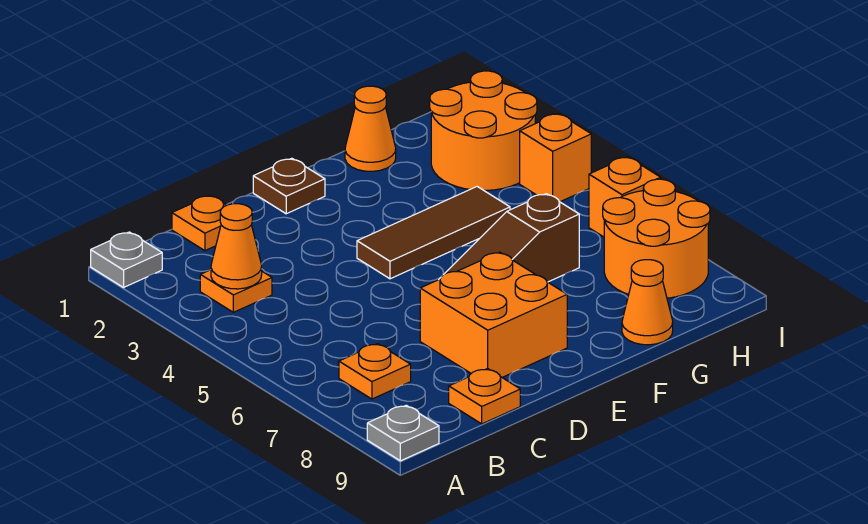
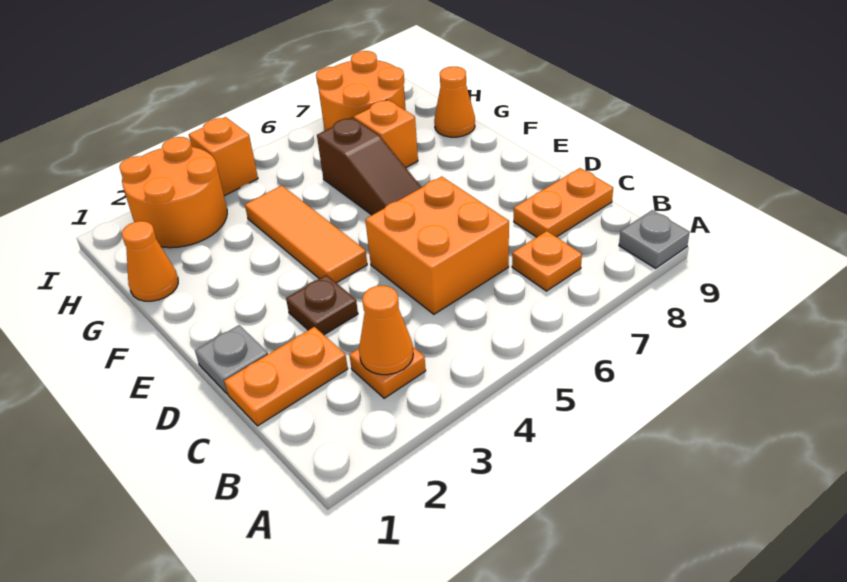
grey 1x1 plate [91,232,162,287] -> grey 1x1 plate moved to [195,325,268,393]
orange 1x1 plate [172,195,227,251] -> orange 1x2 plate [224,327,348,426]
orange 1x1 plate [449,368,520,424] -> orange 1x2 plate [514,168,613,237]
orange 2x2 brick [420,252,567,378] -> orange 2x2 brick moved to [365,177,509,314]
brown 1x1 plate [253,158,325,214] -> brown 1x1 plate moved to [286,275,358,335]
brown 1x3 tile [357,187,510,279] -> orange 1x3 tile [245,186,367,283]
orange 1x1 brick [589,157,661,237] -> orange 1x1 brick moved to [354,100,418,168]

